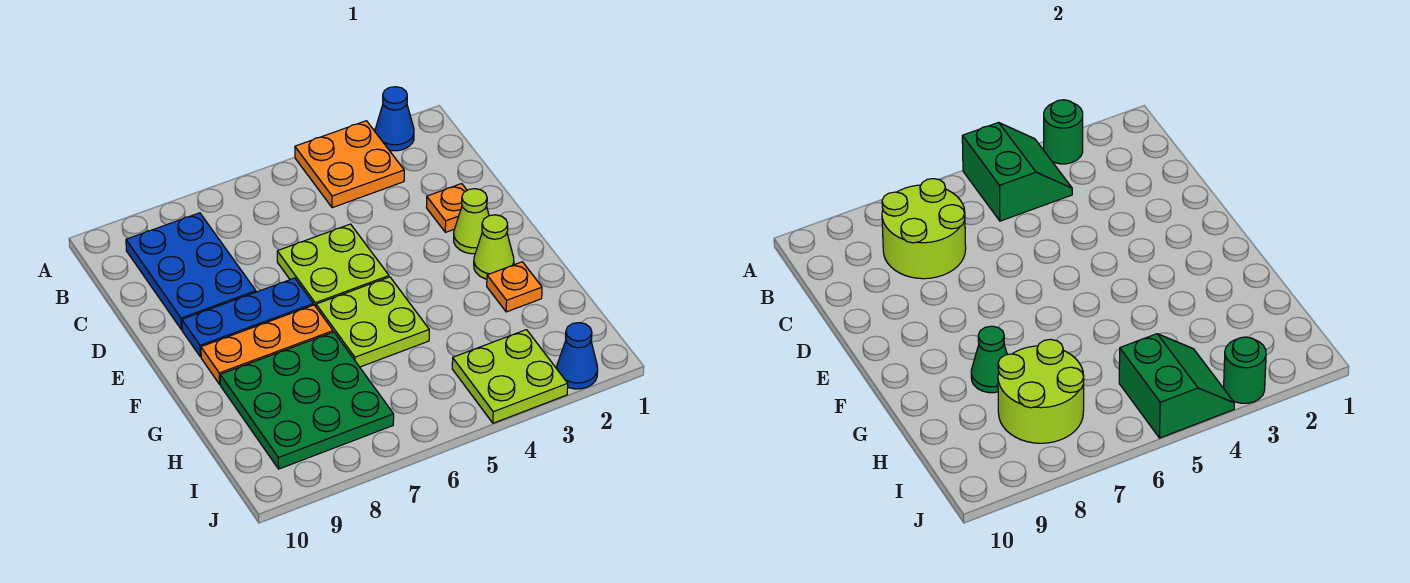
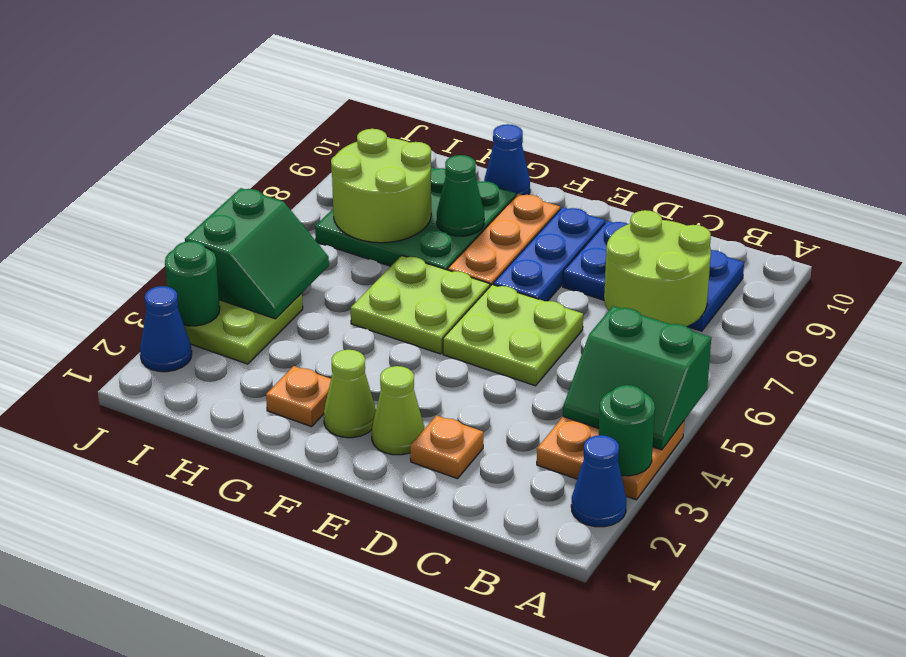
none -> blue 1x1 cone [484,124,530,196]
green 2x2 slope [1119,334,1234,438] -> green 2x2 slope turned to [185,188,329,319]

